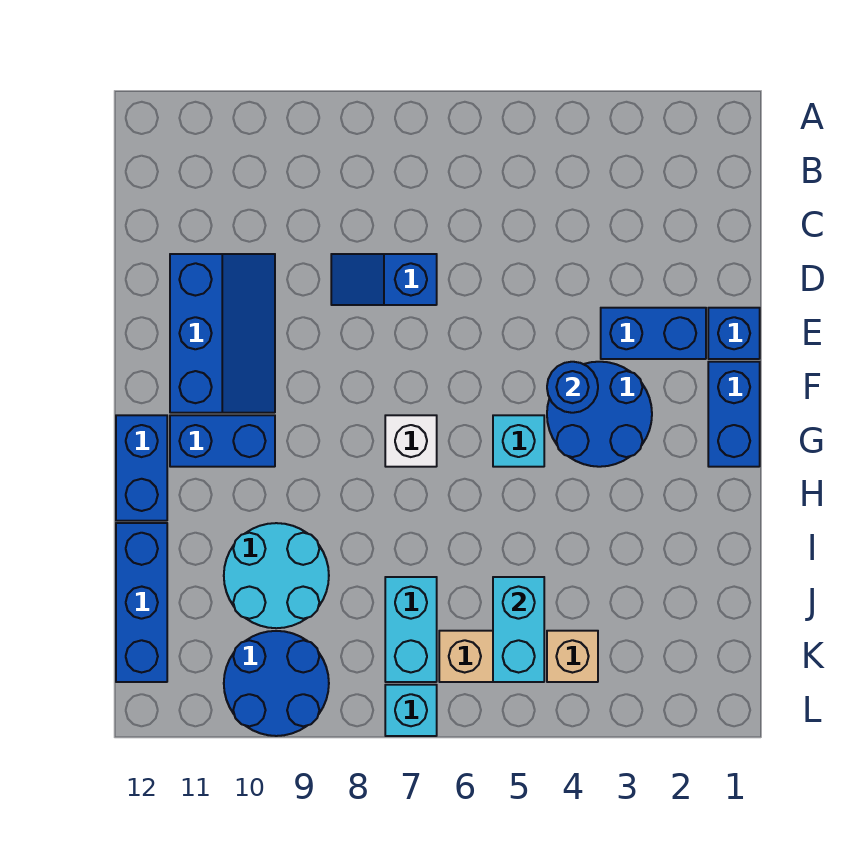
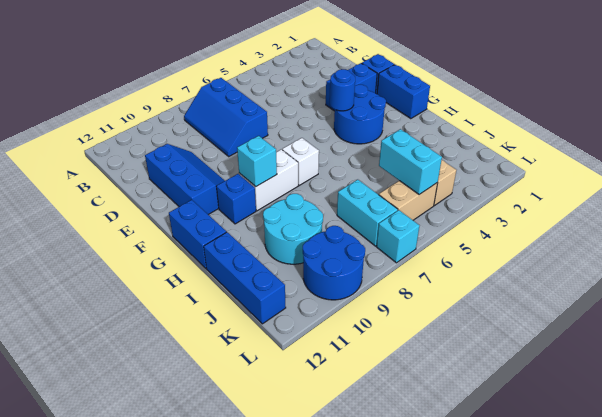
blue 1x2 slope [331,254,437,305] -> blue 2x3 slope [184,78,268,156]
cyan 1x1 brick [493,415,544,467] -> cyan 1x1 brick moved to [237,136,277,186]
none -> white 1x2 brick [239,149,298,211]
blue 1x2 brick [170,415,275,467] -> blue 1x1 brick [216,174,256,224]

